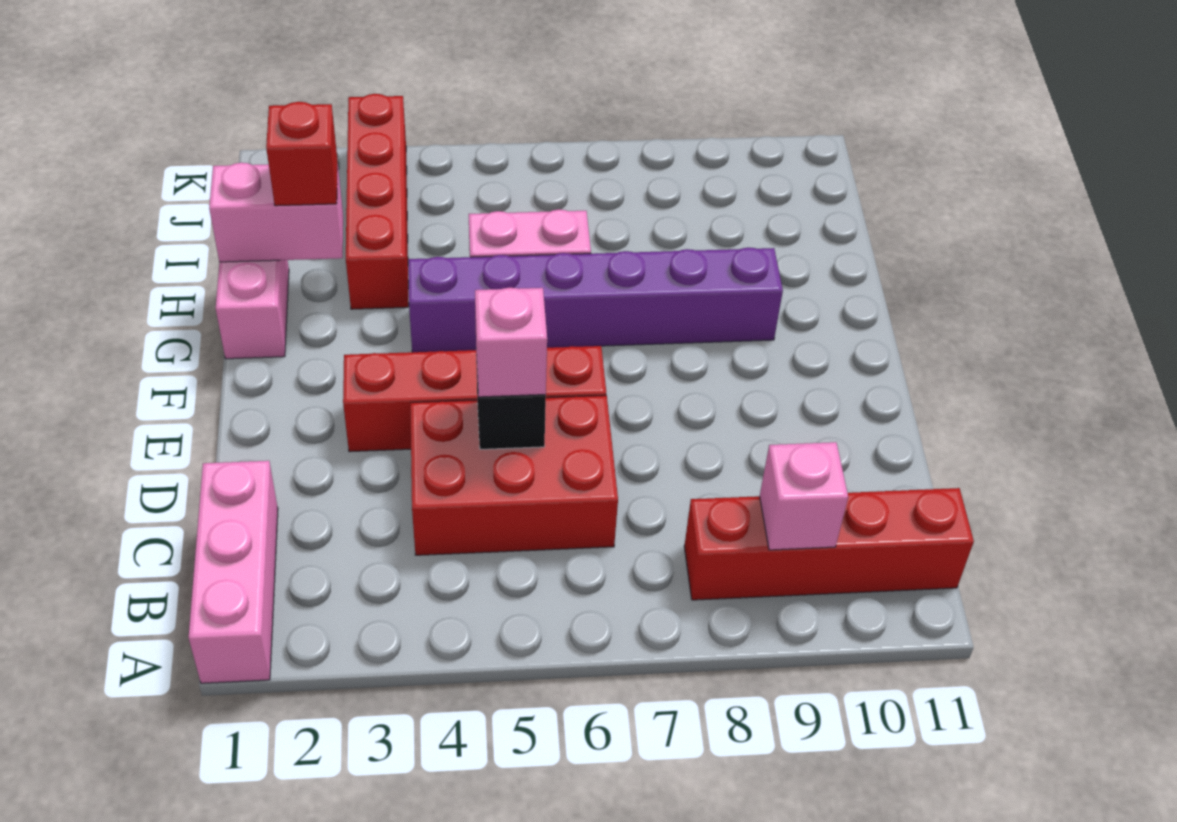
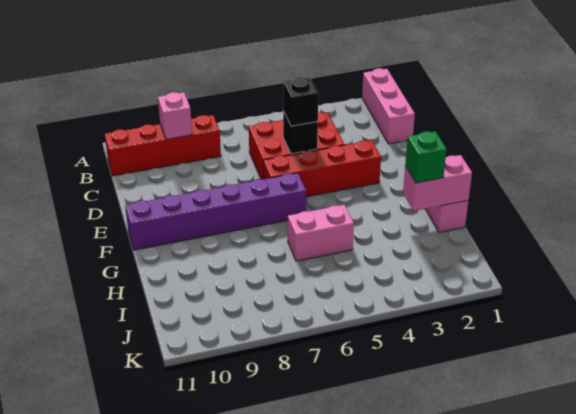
pink 1x1 brick [475,288,547,397] -> black 1x1 brick [283,77,318,126]
purple 1x6 brick [408,247,783,352] -> purple 1x6 brick moved to [125,173,306,250]
red 1x1 brick [266,102,338,206] -> green 1x1 brick [405,131,447,183]
red 1x4 brick [346,94,409,309] -> none

